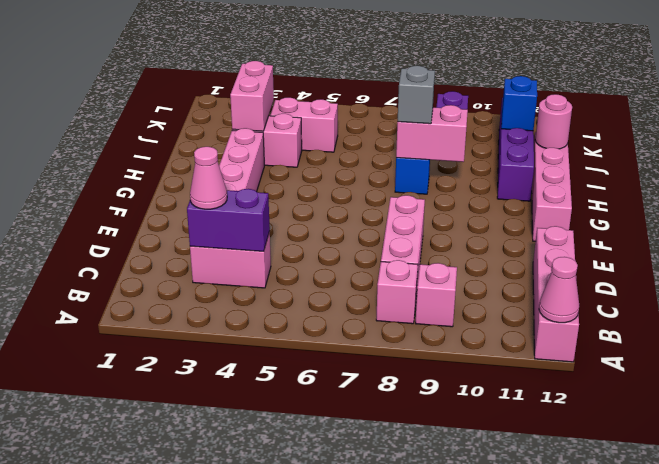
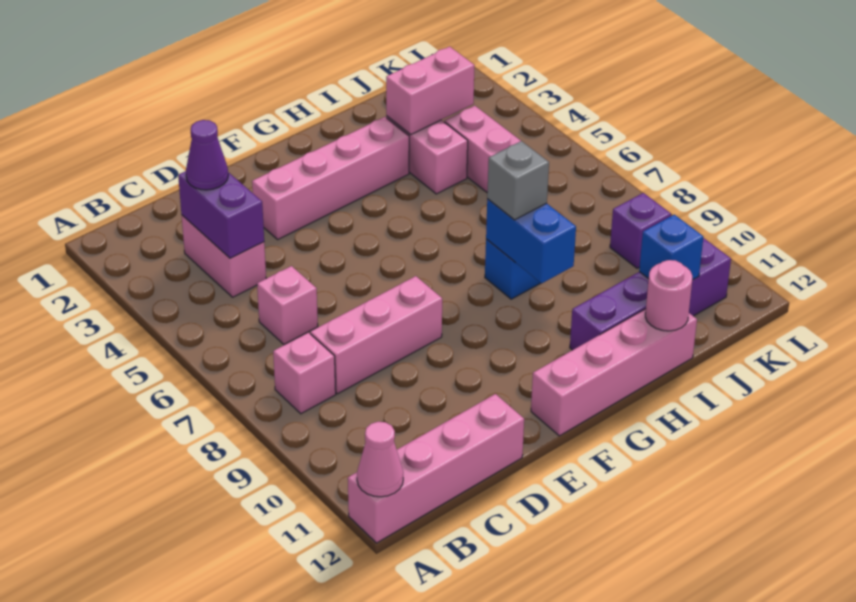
pink 1x1 brick [416,263,457,327] -> pink 1x1 brick moved to [257,266,318,344]
pink 1x1 cone [190,147,227,209] -> purple 1x1 cone [186,120,228,190]
pink 1x2 brick [396,105,468,162] -> blue 1x2 brick [486,199,576,283]

